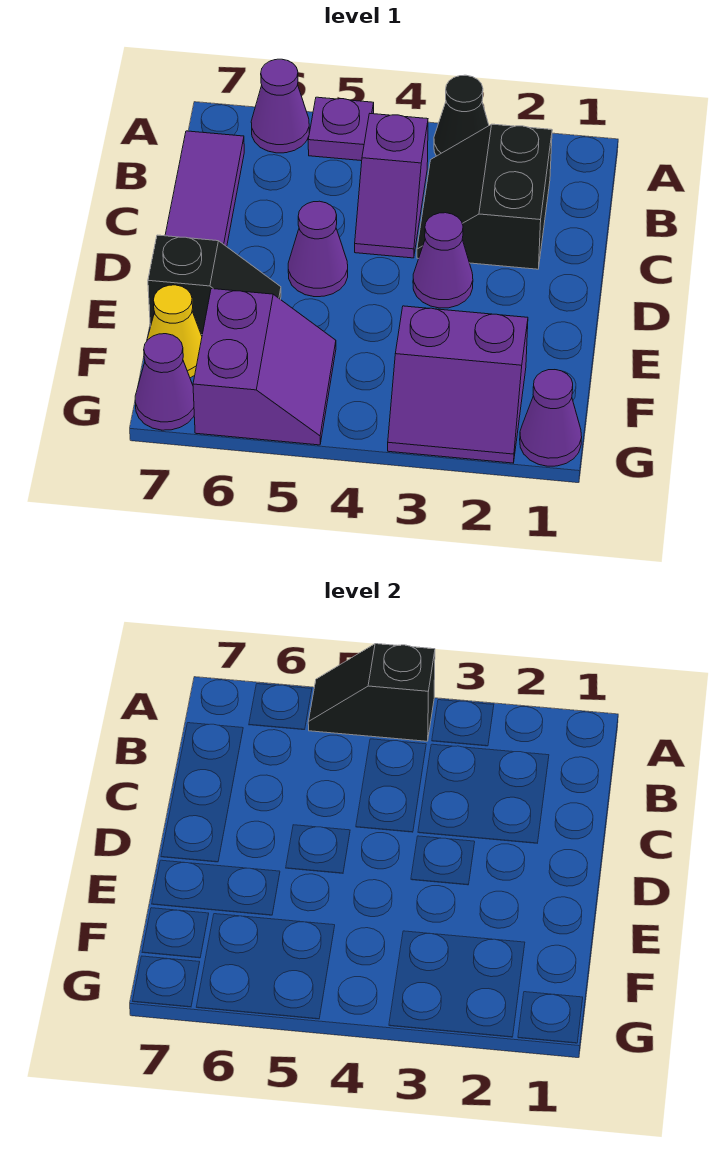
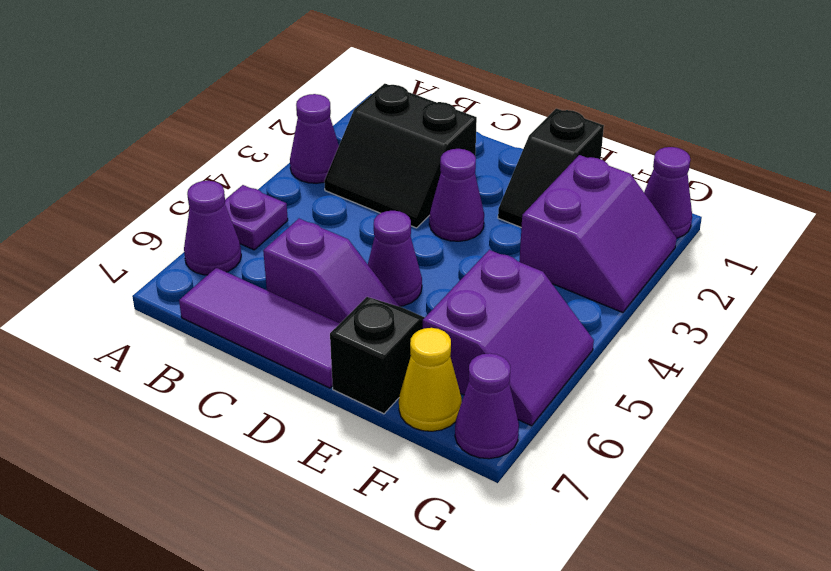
black 1x1 cone [434,75,489,156] -> purple 1x1 cone [290,94,339,183]
black 1x2 slope [308,644,435,741] -> black 1x2 slope moved to [498,108,604,228]
purple 1x2 slope [355,114,428,258] -> purple 1x2 slope moved to [263,219,400,323]
purple 2x2 slope [193,289,336,445] -> purple 2x2 slope turned to [423,250,594,426]

